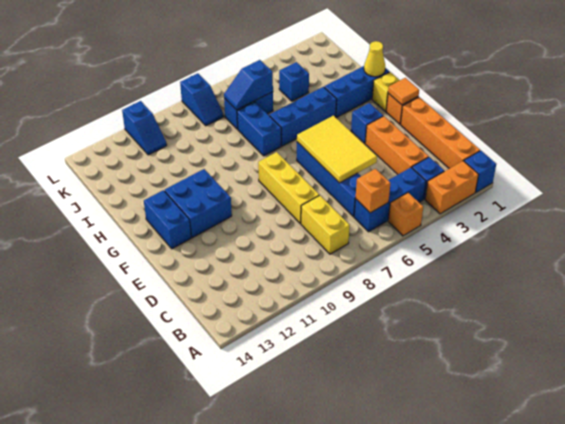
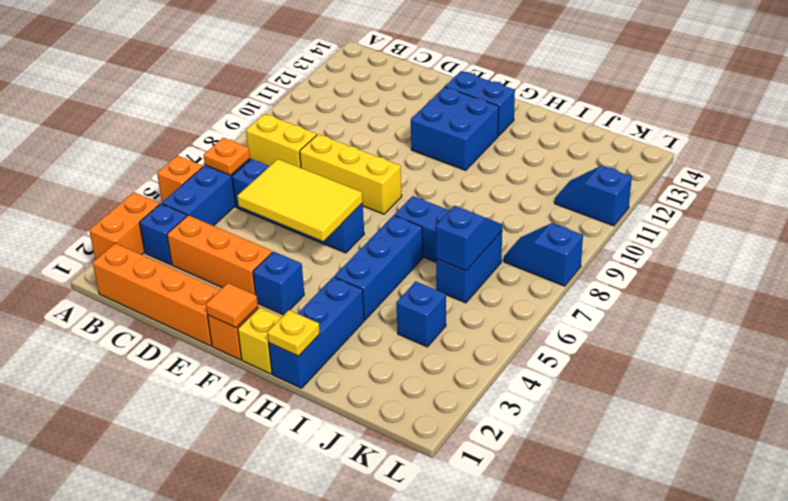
blue 1x1 brick [464,151,496,192] -> none
orange 1x1 brick [355,169,390,213] -> orange 1x1 plate [204,138,250,175]
yellow 1x1 cone [364,41,385,77] -> yellow 1x1 plate [267,310,320,356]

